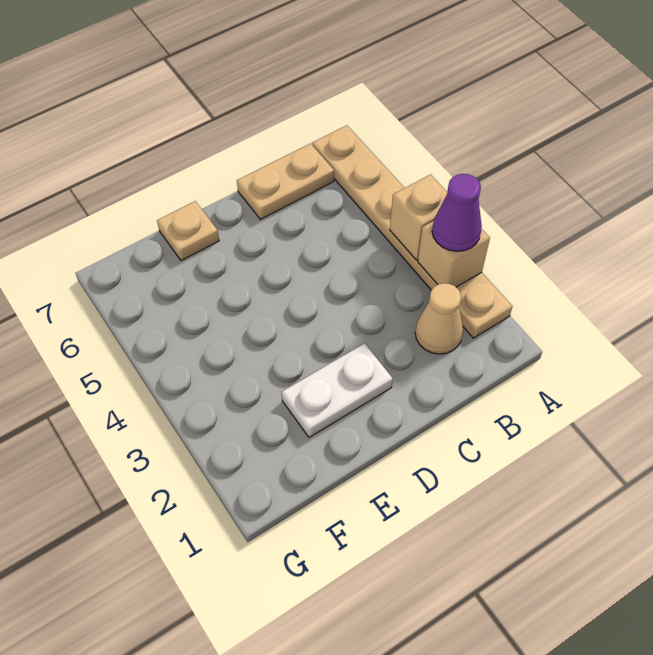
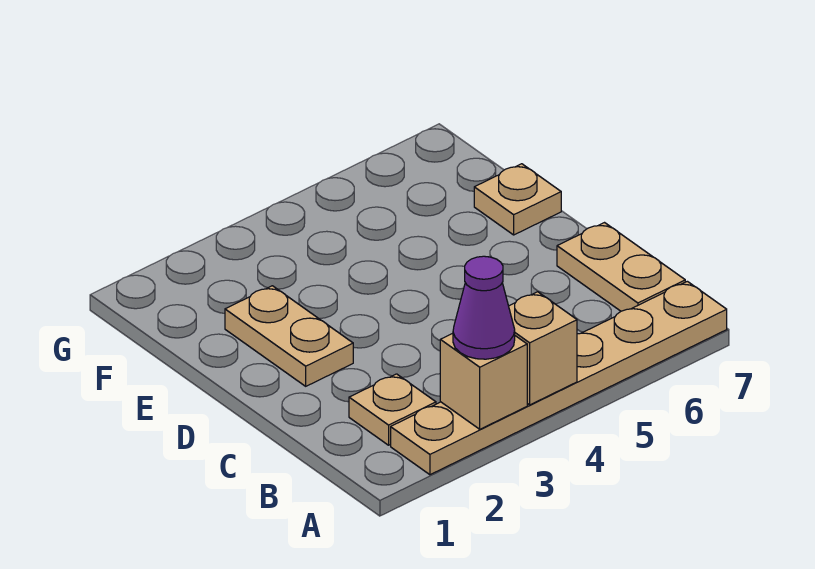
tan 1x1 cone [415,283,463,354] -> tan 1x1 plate [349,374,436,445]
white 1x2 plate [282,343,393,437] -> tan 1x2 plate [225,286,353,386]

